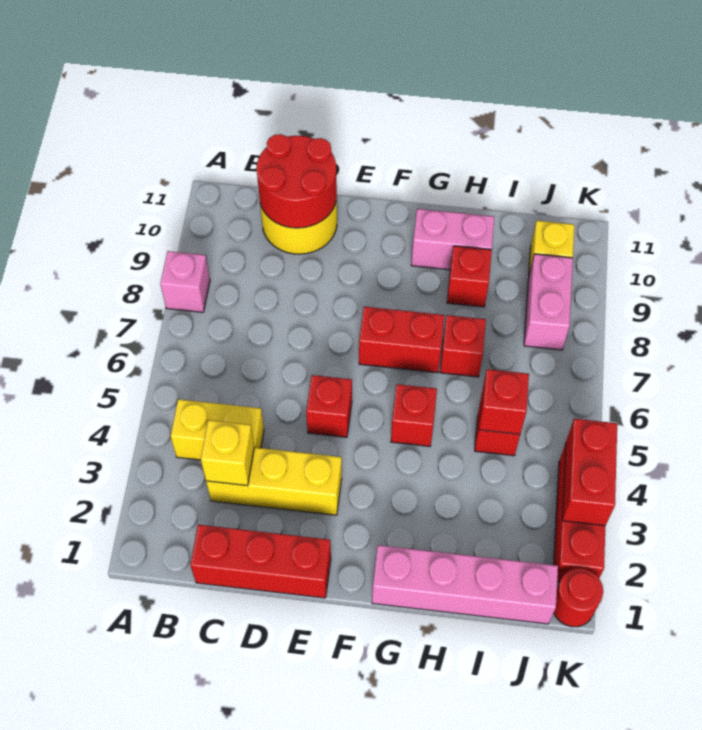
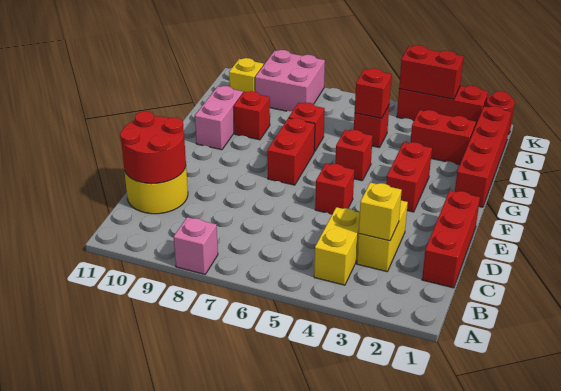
yellow 1x3 brick [206,447,342,515] -> yellow 1x2 brick [357,201,408,272]
none -> red 1x2 brick [386,142,432,212]
pink 1x4 brick [372,545,558,624] -> red 1x4 brick [455,106,511,207]
none -> red 1x2 brick [410,110,476,165]
pink 1x2 brick [524,254,573,350] -> pink 2x2 brick [255,50,325,111]

